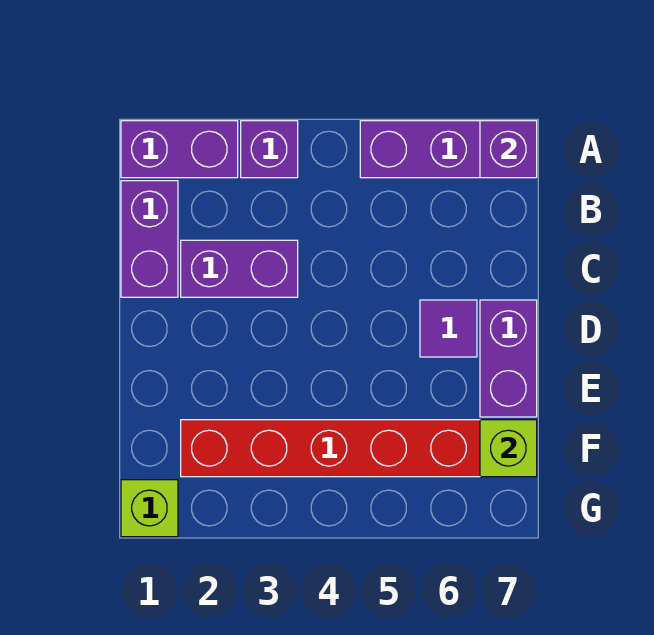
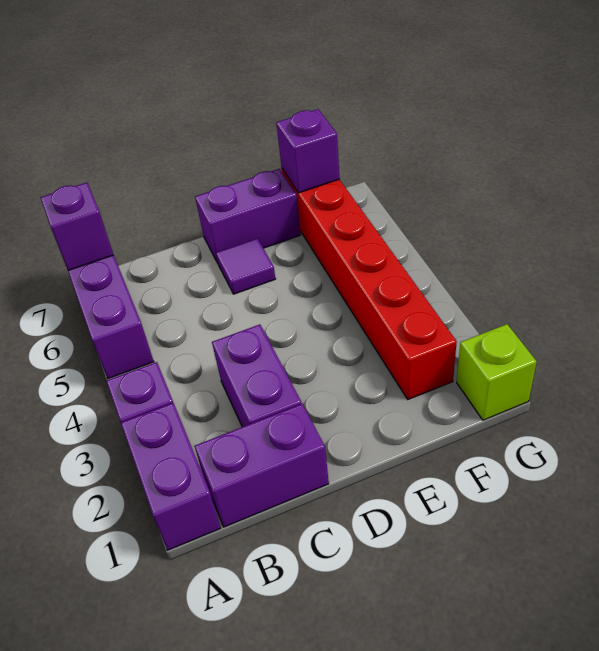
lime 1x1 brick [480,420,537,477] -> purple 1x1 brick [276,109,340,193]

